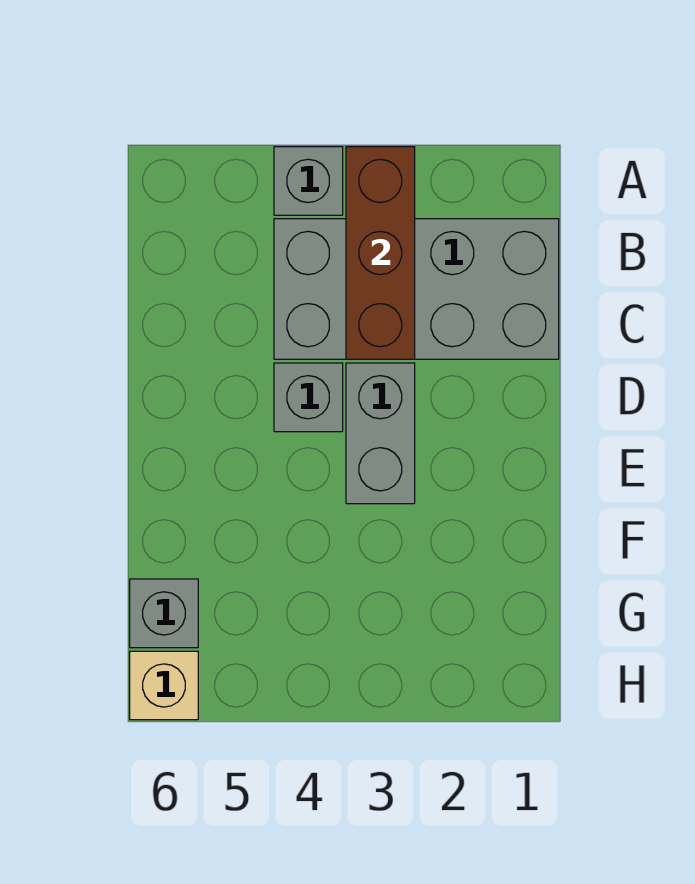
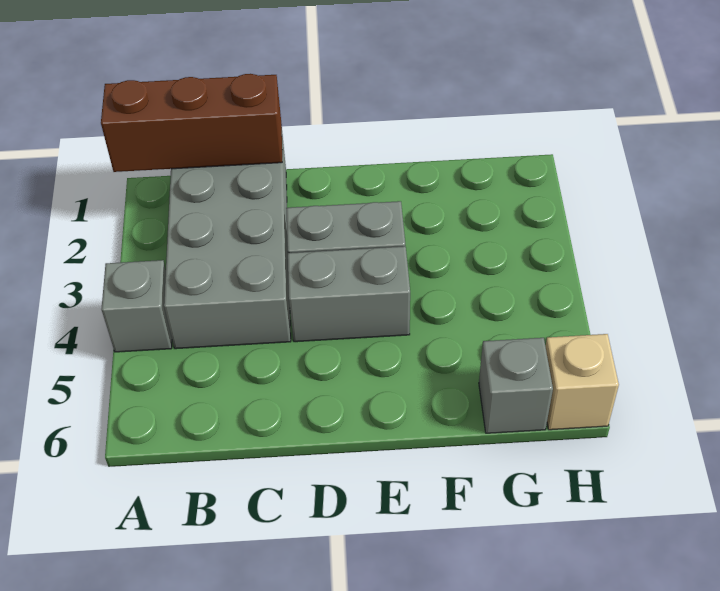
brown 1x3 brick [346,147,415,359] -> brown 1x3 brick moved to [101,74,282,172]
grey 1x1 brick [274,363,343,432] -> grey 1x2 brick [288,246,410,342]

